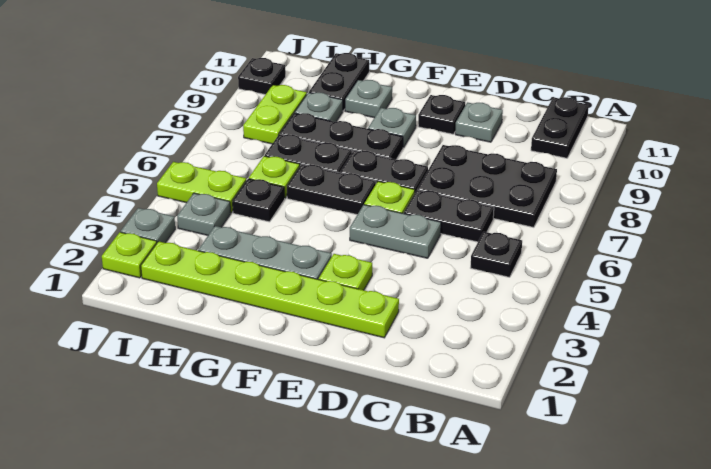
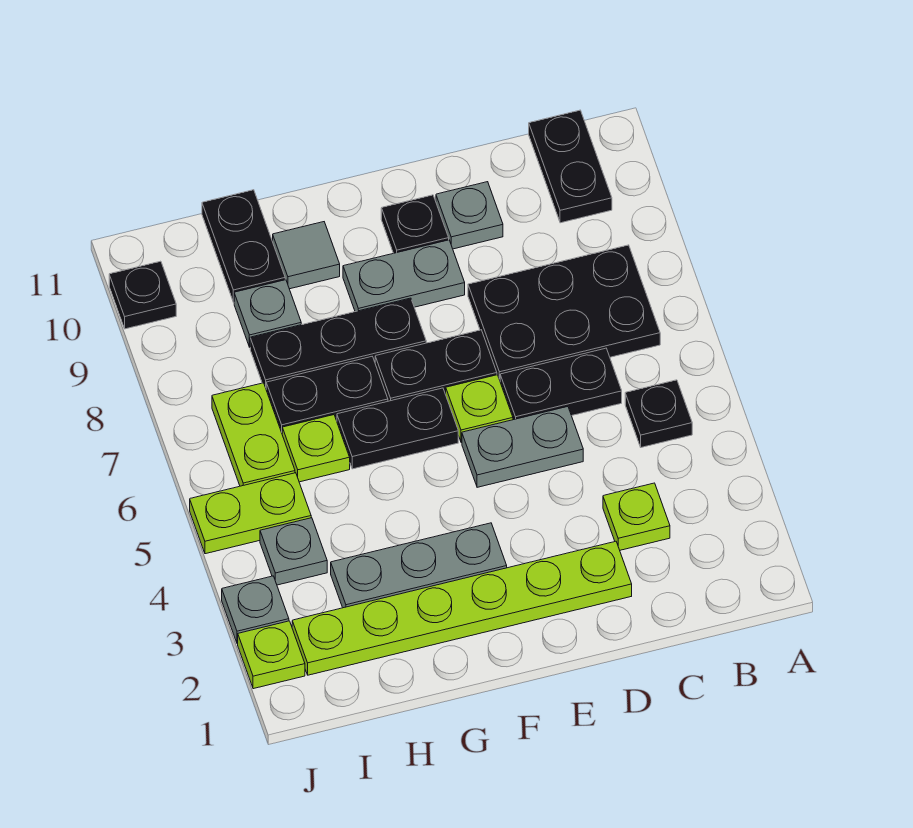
lime 1x1 plate [319,254,372,290] -> lime 1x1 plate moved to [603,483,670,550]
grey 1x1 plate [368,108,416,148] -> grey 1x2 plate [343,240,465,312]
grey 1x1 plate [345,80,392,118] -> grey 1x1 tile [273,222,340,289]
black 1x1 plate [233,179,285,222] -> none
lime 1x2 plate [243,85,307,144] -> lime 1x2 plate moved to [212,383,295,486]

